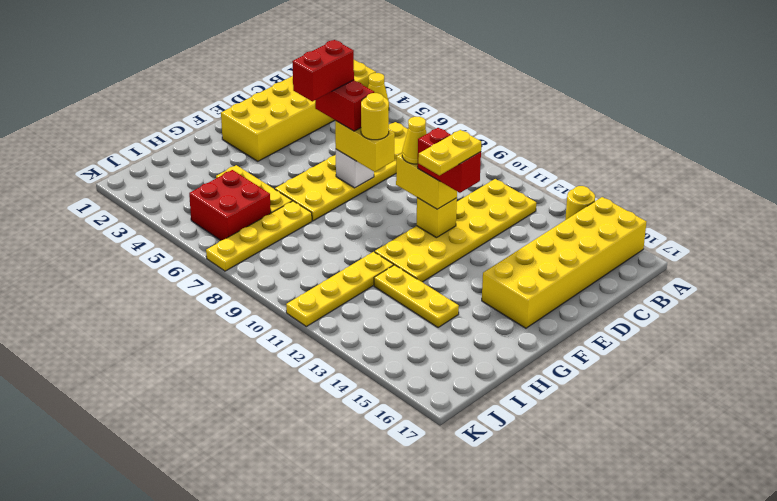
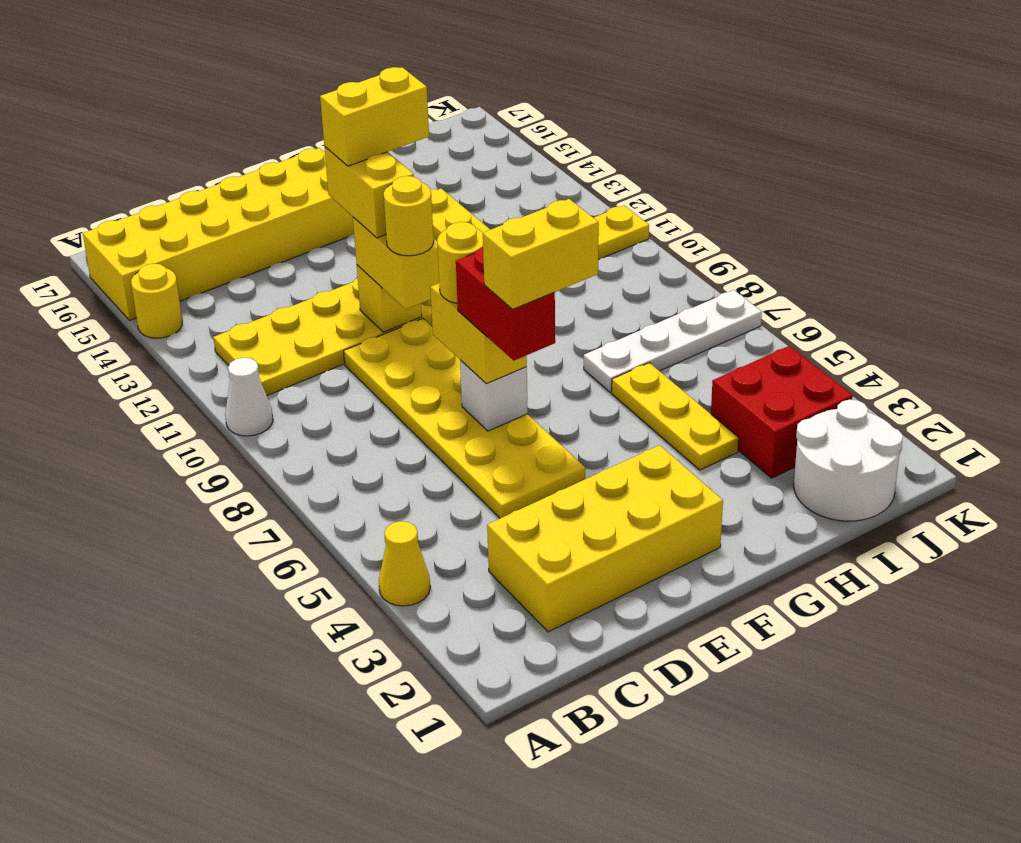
yellow 2x6 brick [221,60,376,161] -> yellow 2x4 brick [487,445,723,632]
none -> white 1x1 cone [225,358,273,436]
yellow 2x6 plate [275,122,408,221] -> yellow 2x6 plate turned to [344,318,585,518]
red 1x2 brick [292,40,354,101] -> yellow 1x2 brick [483,199,599,309]
yellow 1x1 cone [402,117,427,164] -> yellow 1x1 round brick [384,176,434,256]
red 1x2 brick [418,128,481,193] -> yellow 1x2 brick [324,147,414,238]
yellow 1x2 plate [418,130,481,175] -> yellow 1x2 brick [320,67,429,166]
yellow 1x4 plate [206,201,312,271] -> white 1x4 plate [584,290,762,393]
none -> white 2x2 round brick [794,400,903,521]
red 2x2 brick [189,170,271,240] -> red 2x2 brick moved to [711,346,853,478]

